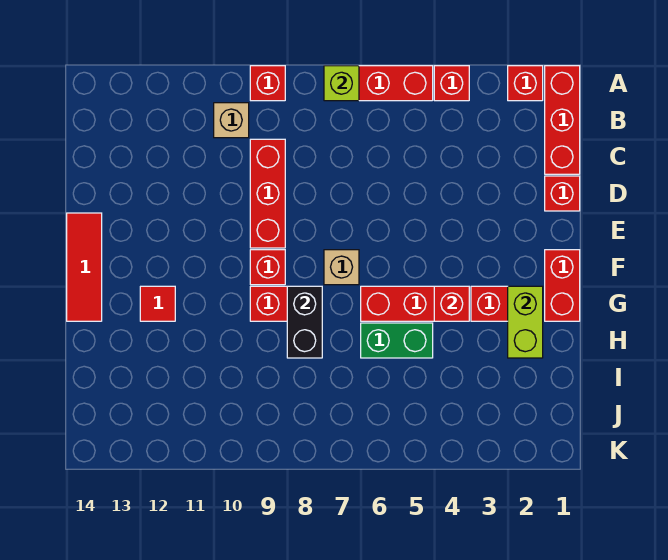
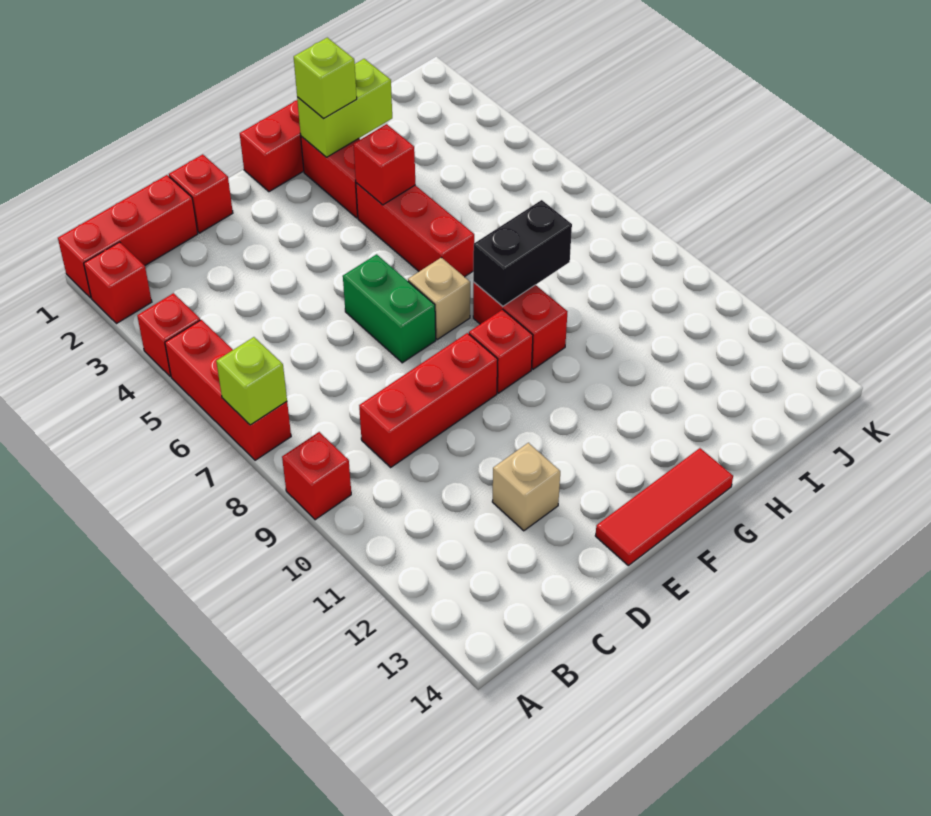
tan 1x1 brick [214,103,249,138] -> tan 1x1 brick moved to [492,443,560,531]
none -> lime 1x1 brick [294,38,357,119]
red 1x1 tile [140,286,175,321] -> none
green 1x2 brick [361,323,433,358] -> green 1x2 brick moved to [343,254,436,363]

